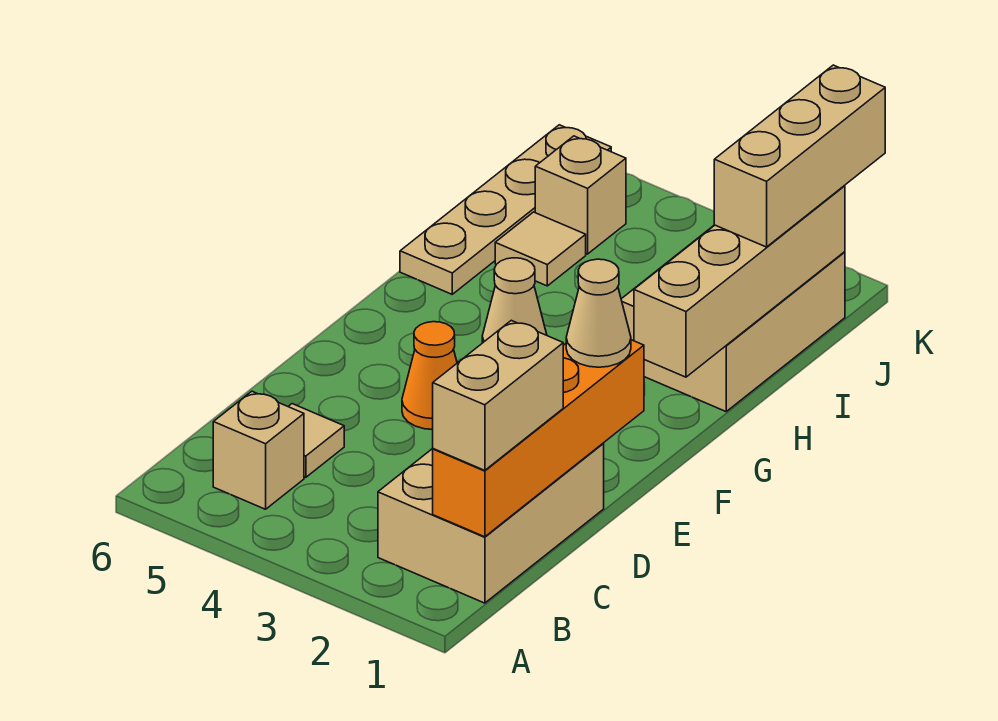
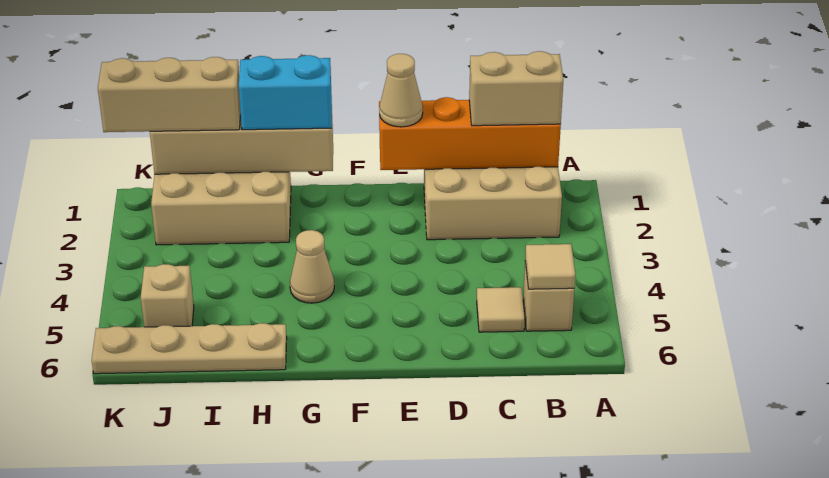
orange 1x1 cone [402,322,457,430] -> none
none -> cyan 1x2 brick [239,55,332,130]
tan 1x1 tile [495,212,586,286] -> tan 1x1 tile moved to [525,244,575,289]

